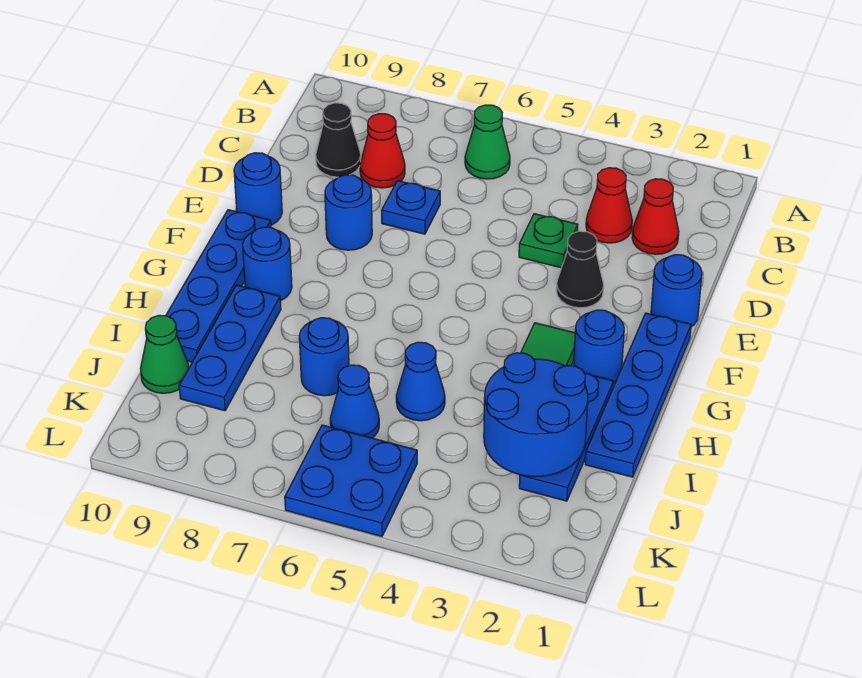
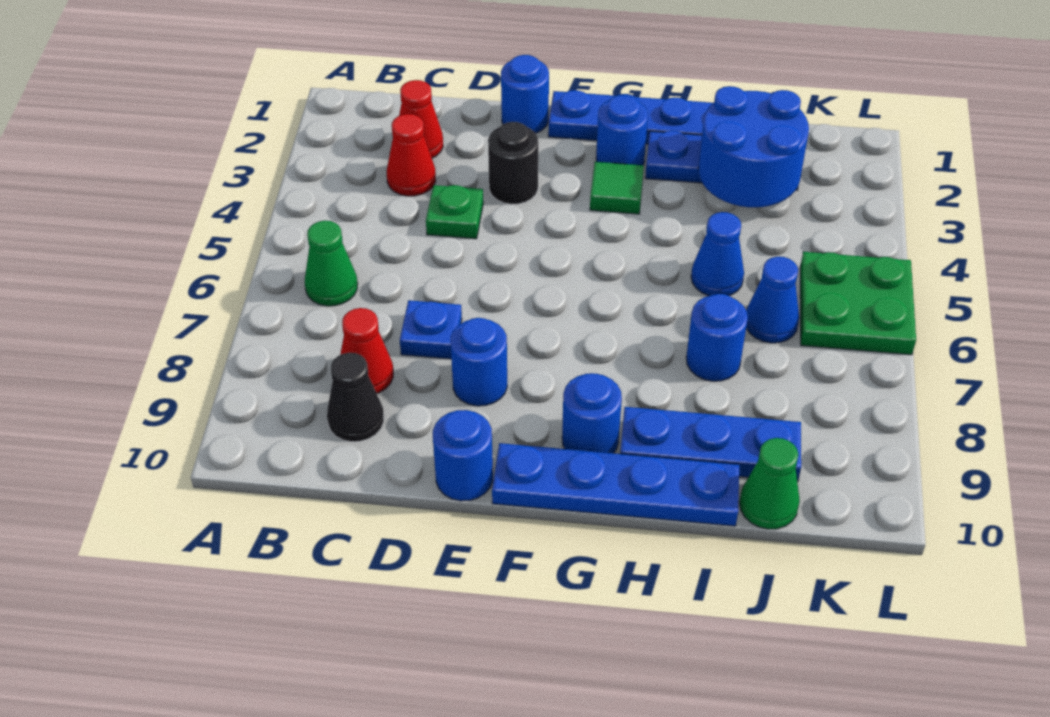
black 1x1 cone [556,231,604,308] -> black 1x1 round brick [488,122,538,204]
blue 2x2 plate [285,425,417,536] -> green 2x2 plate [800,252,916,355]

